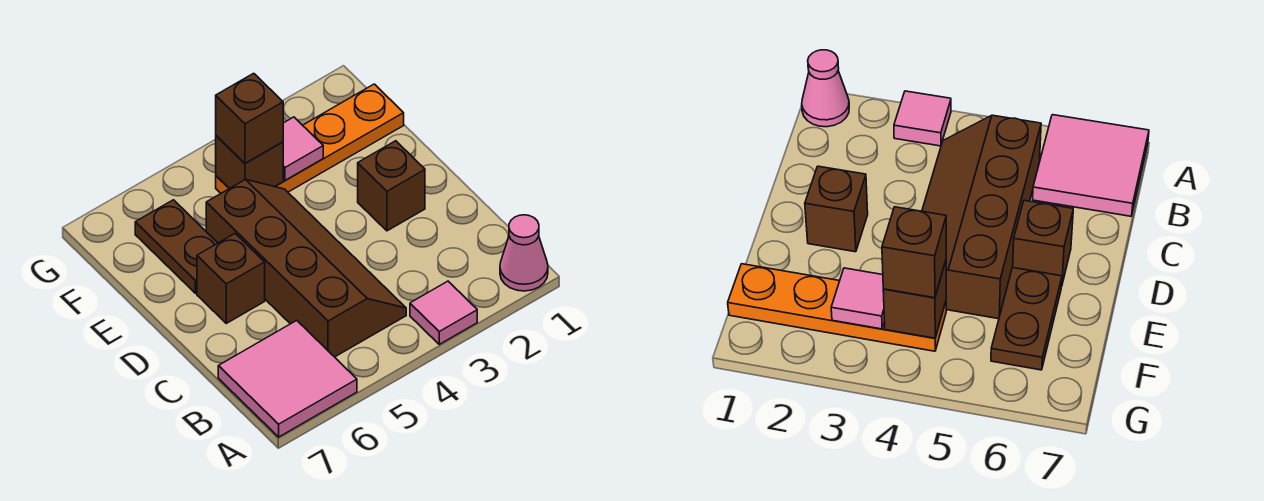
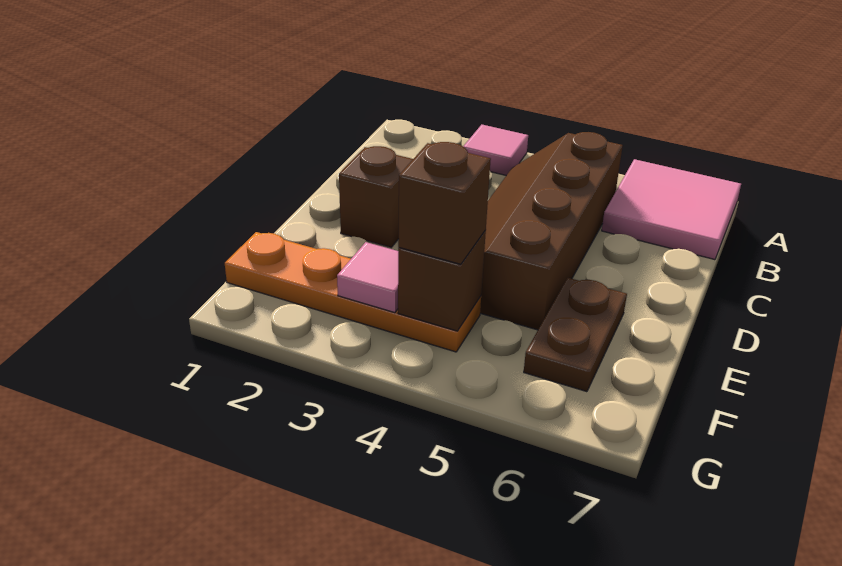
pink 1x1 cone [500,215,548,291] -> none
brown 1x1 brick [197,234,265,323] -> none

